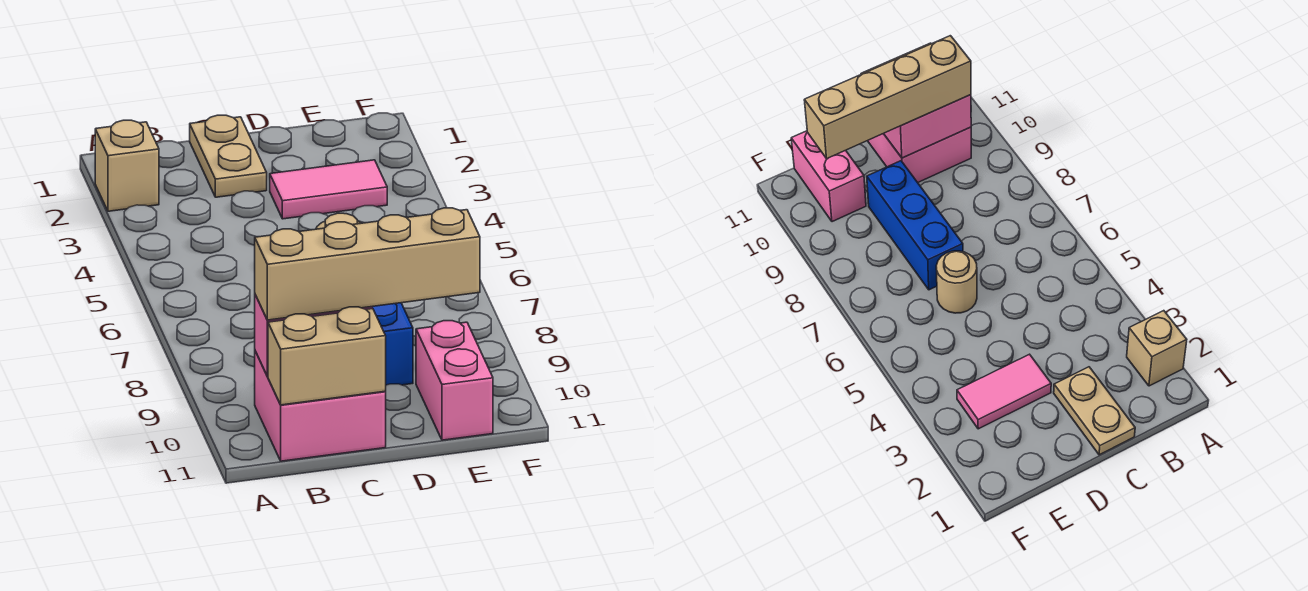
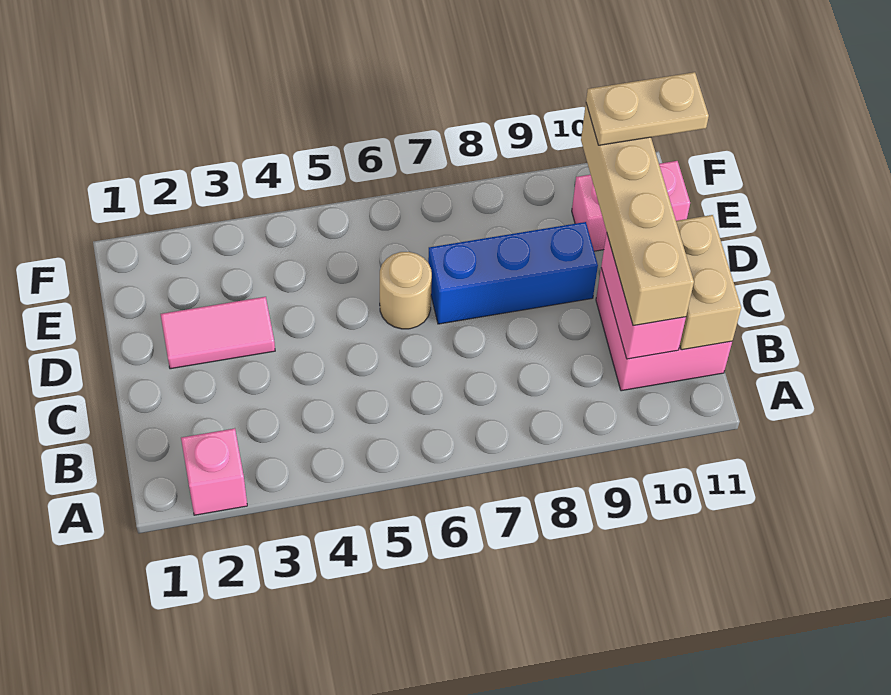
tan 1x1 brick [95,120,159,211] -> pink 1x1 brick [181,428,247,515]
tan 1x2 plate [190,115,267,197] -> tan 1x2 plate moved to [586,72,709,145]
pink 1x2 tile [270,160,387,219] -> pink 1x2 tile turned to [161,297,275,369]

